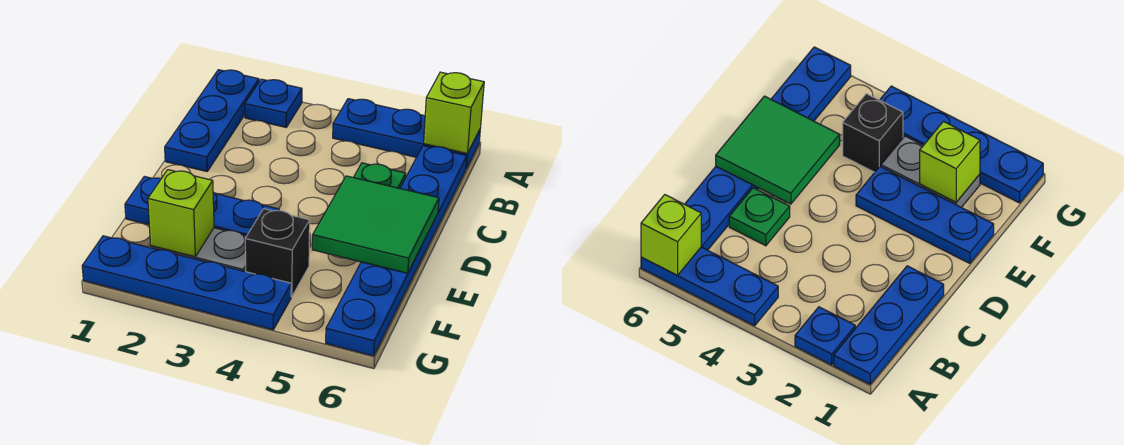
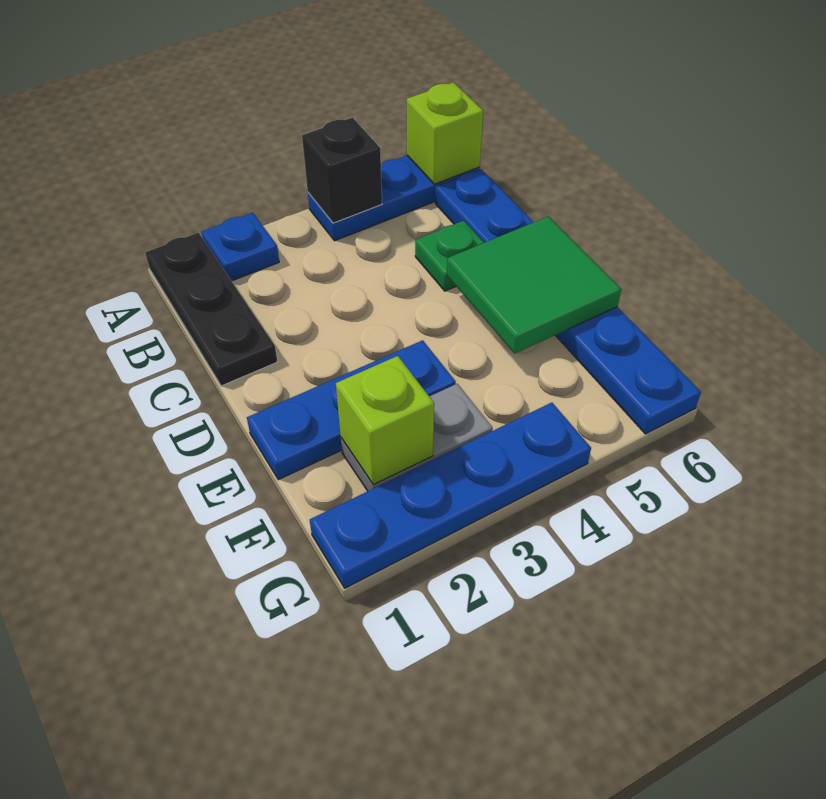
blue 1x3 plate [165,70,259,171] -> black 1x3 plate [145,233,277,386]
black 1x1 brick [245,209,310,297] -> black 1x1 brick moved to [302,118,382,223]

